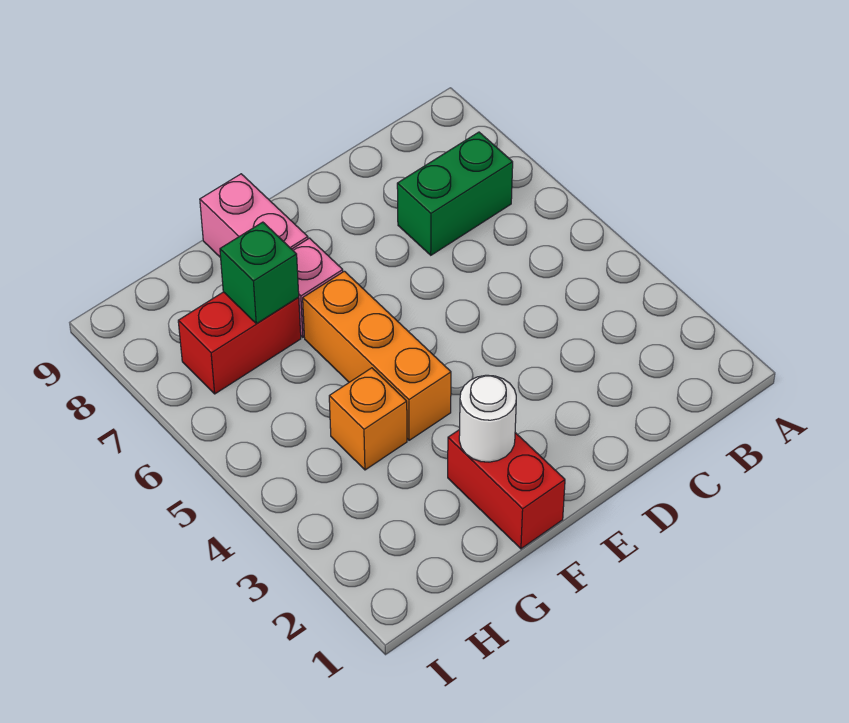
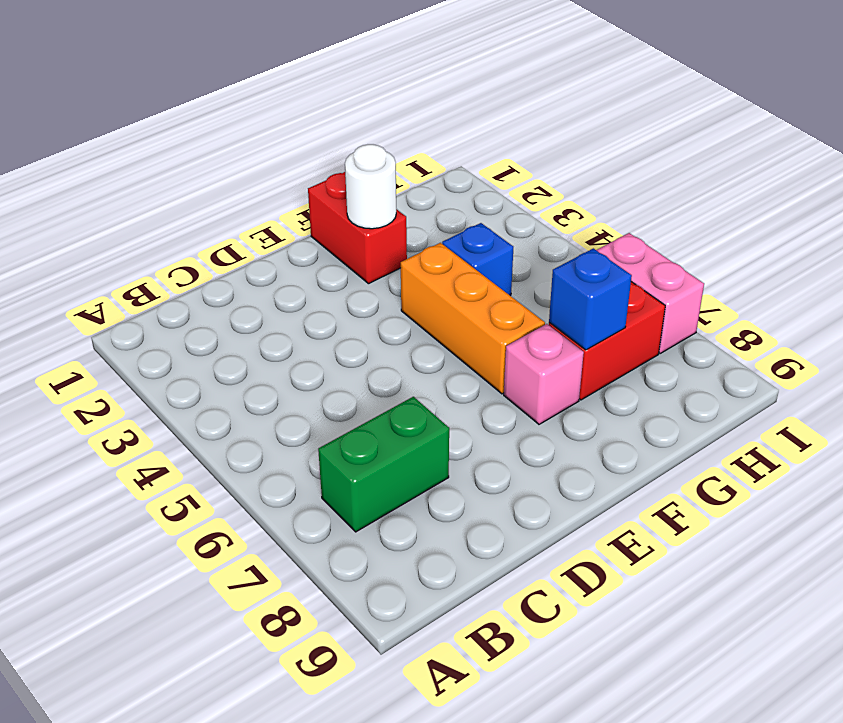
pink 1x2 brick [200,174,308,258] -> pink 1x2 brick moved to [596,233,704,353]
orange 1x1 brick [329,368,407,470] -> blue 1x1 brick [442,223,513,296]
green 1x1 brick [220,222,299,324] -> blue 1x1 brick [549,248,632,350]

